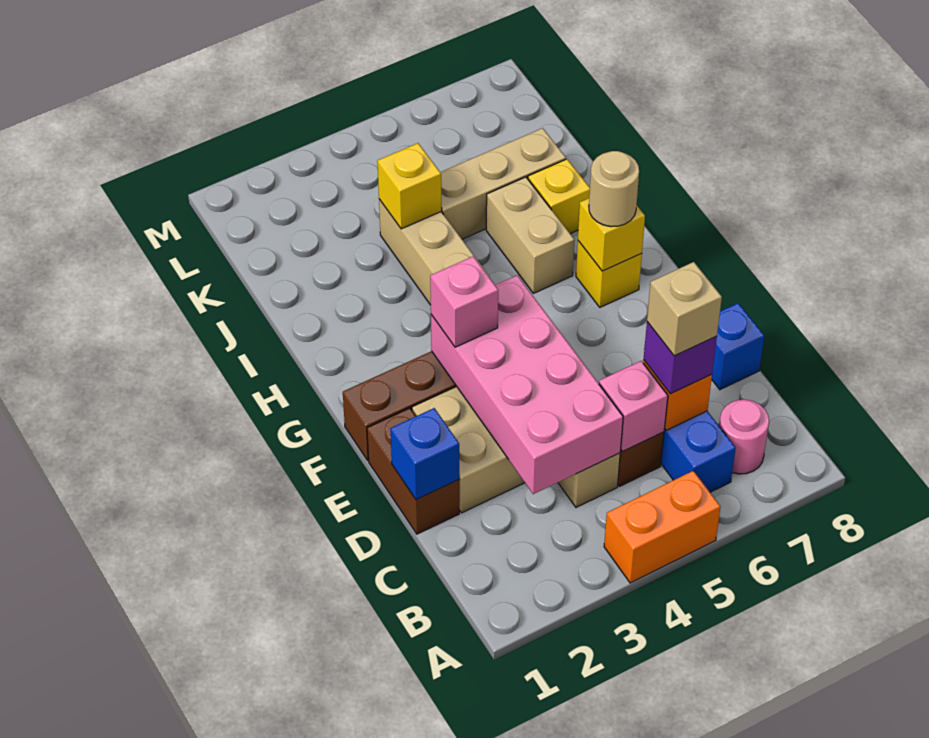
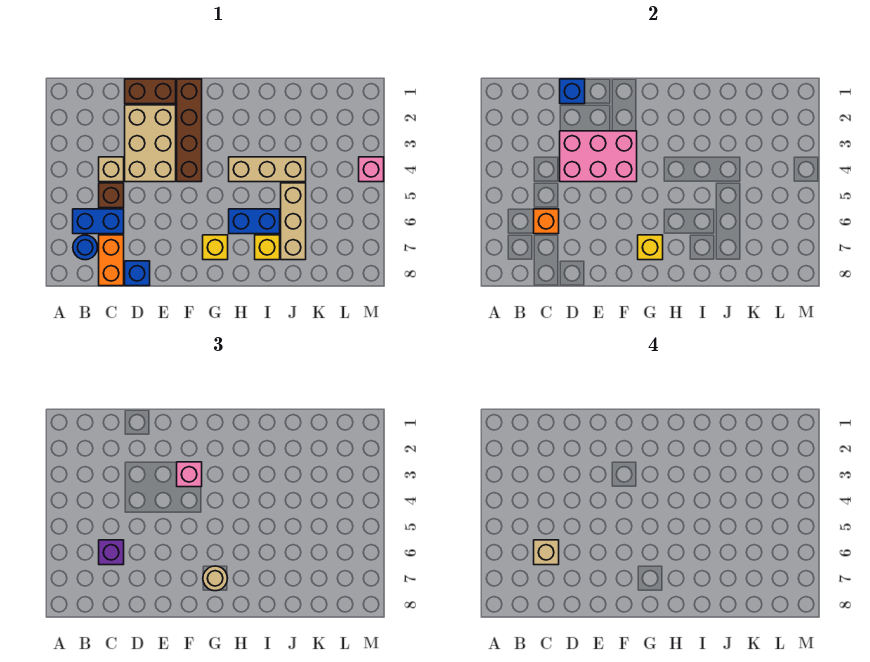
orange 1x2 brick [604,471,720,583] -> orange 1x2 brick moved to [99,235,124,286]
pink 1x1 round brick [719,400,769,474] -> blue 1x1 round brick [73,235,98,260]
pink 2x4 brick [431,276,623,494] -> pink 2x3 brick [560,131,637,182]
pink 1x1 brick [599,361,668,452] -> pink 1x1 brick moved to [359,157,384,182]
tan 1x2 brick [486,177,575,293] -> blue 1x2 brick [229,209,280,234]
yellow 1x1 brick [377,143,442,229] -> none

